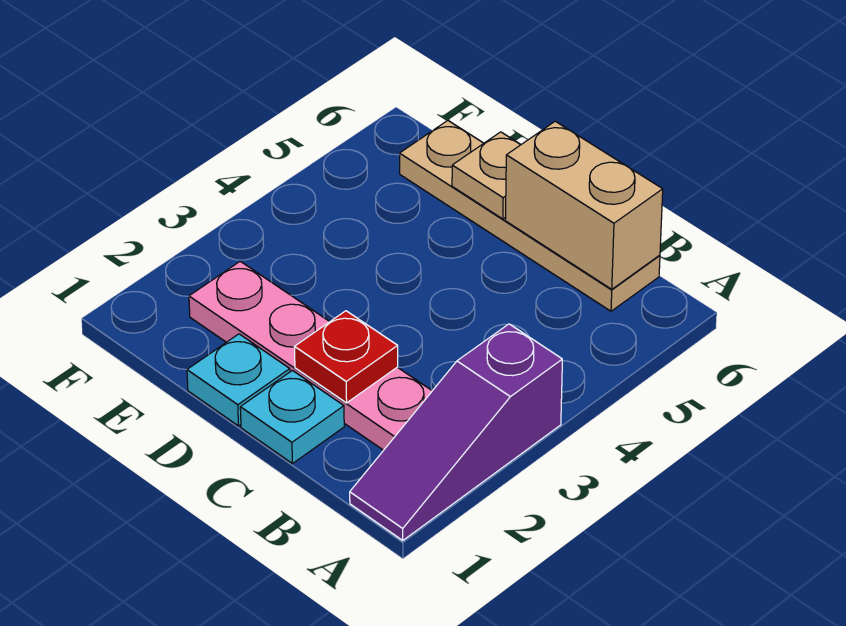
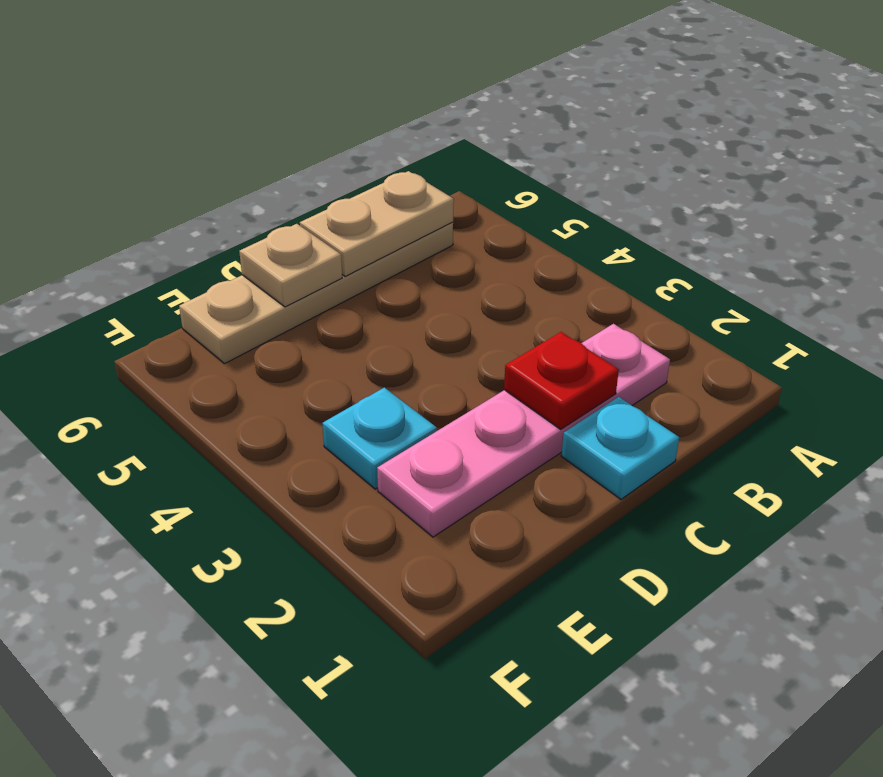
purple 1x3 slope [350,324,562,540] -> none
tan 1x2 brick [505,121,663,289] -> tan 1x2 plate [300,171,454,277]
cyan 1x1 plate [187,334,290,426] -> cyan 1x1 plate moved to [322,388,437,489]

